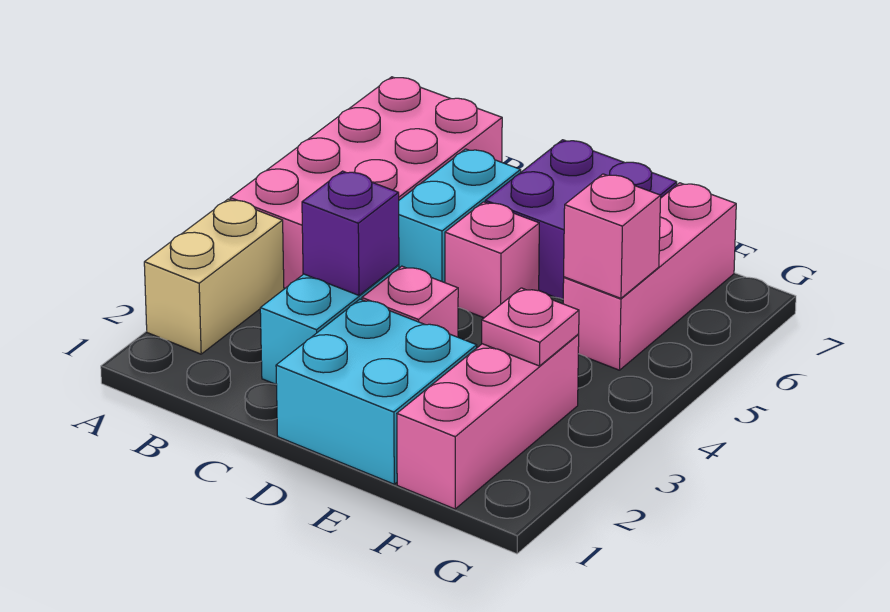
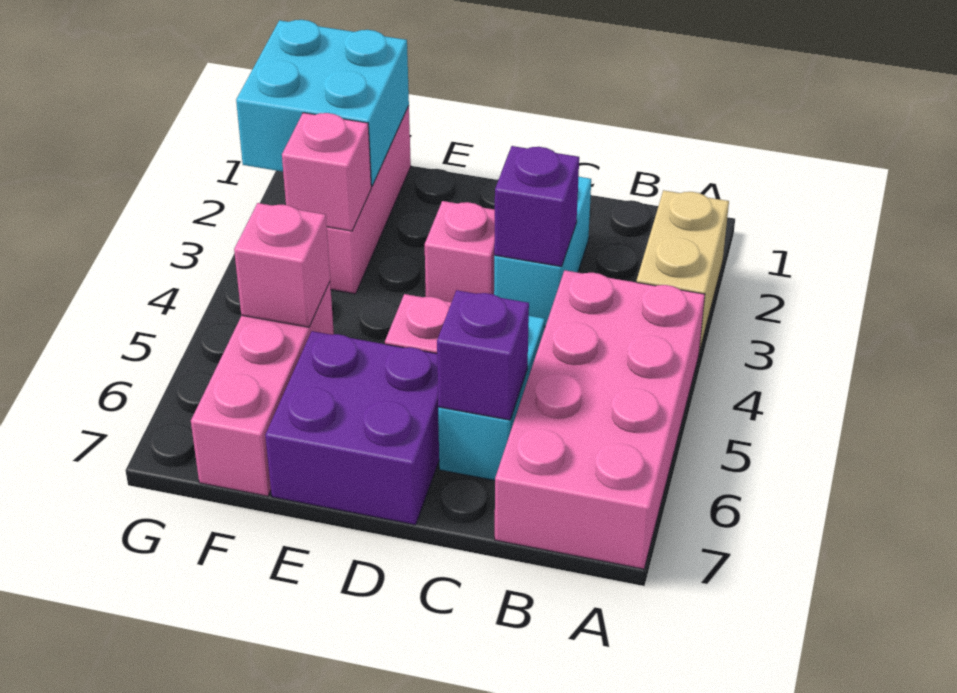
none -> purple 1x1 brick [437,290,529,420]
cyan 2x2 brick [276,299,477,484] -> cyan 2x2 brick moved to [236,20,409,186]
pink 1x1 plate [482,288,579,366] -> pink 1x1 brick [282,113,371,231]

